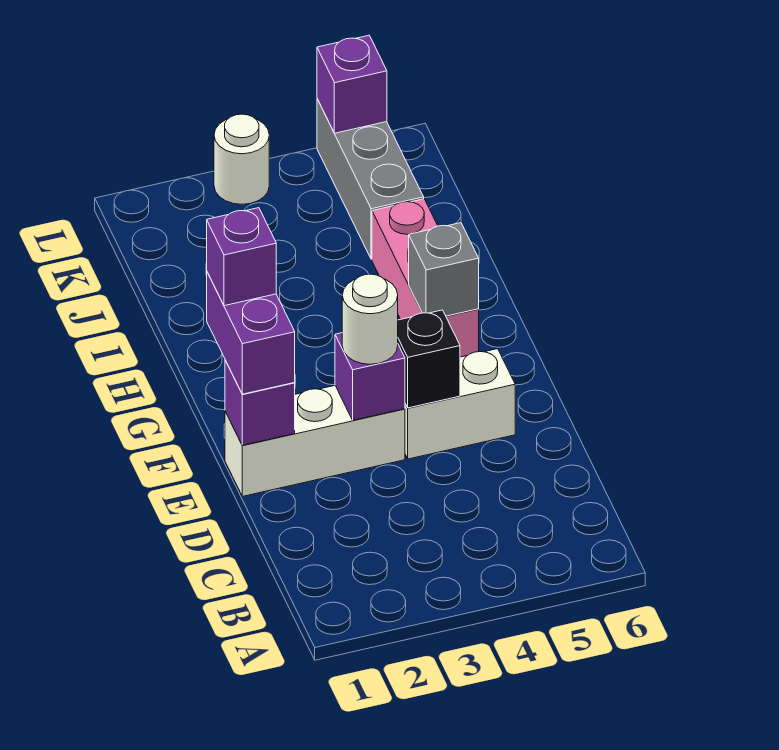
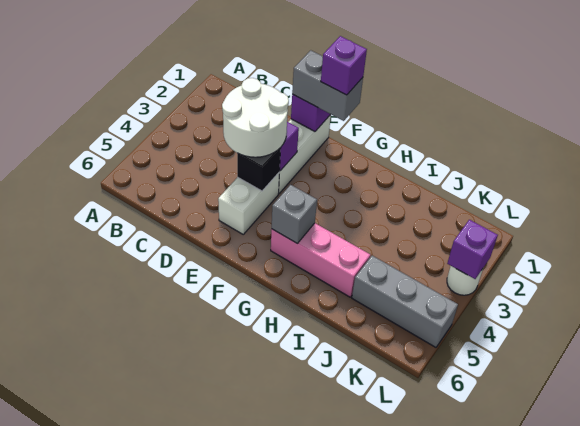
purple 1x2 brick [207,272,295,394] -> grey 1x2 brick [292,50,363,121]
white 1x1 round brick [342,274,398,364] -> white 2x2 round brick [222,78,289,157]
purple 1x1 brick [317,35,387,133] -> purple 1x1 brick moved to [447,220,498,279]

